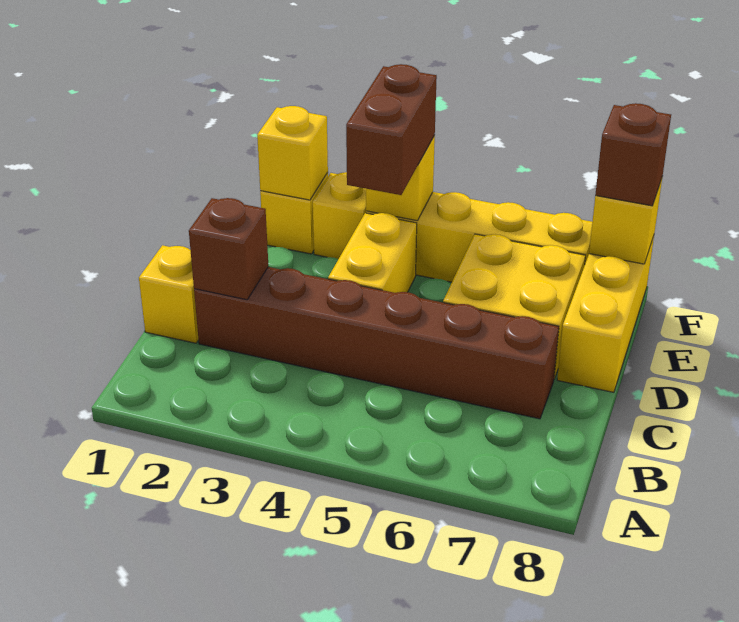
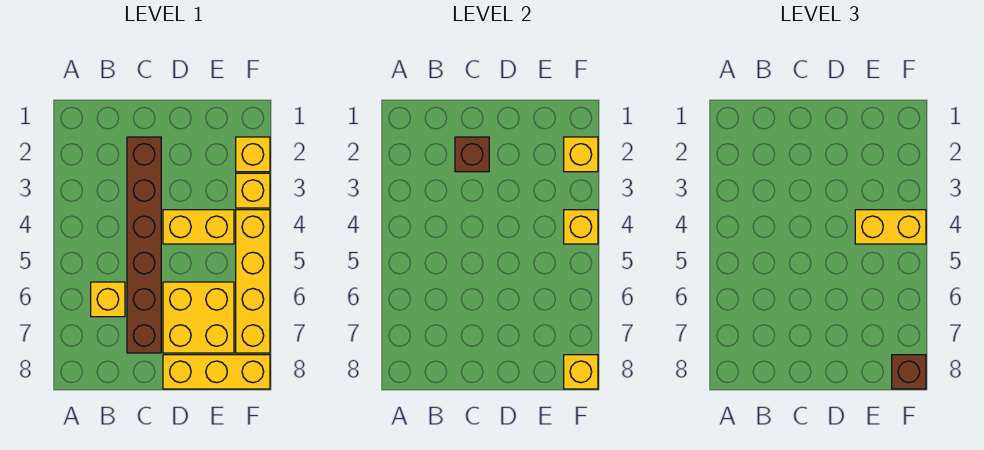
yellow 1x1 brick [139,245,199,343] -> yellow 1x1 brick moved to [91,282,125,317]
brown 1x2 brick [346,64,437,195] -> yellow 1x2 brick [855,210,926,244]

